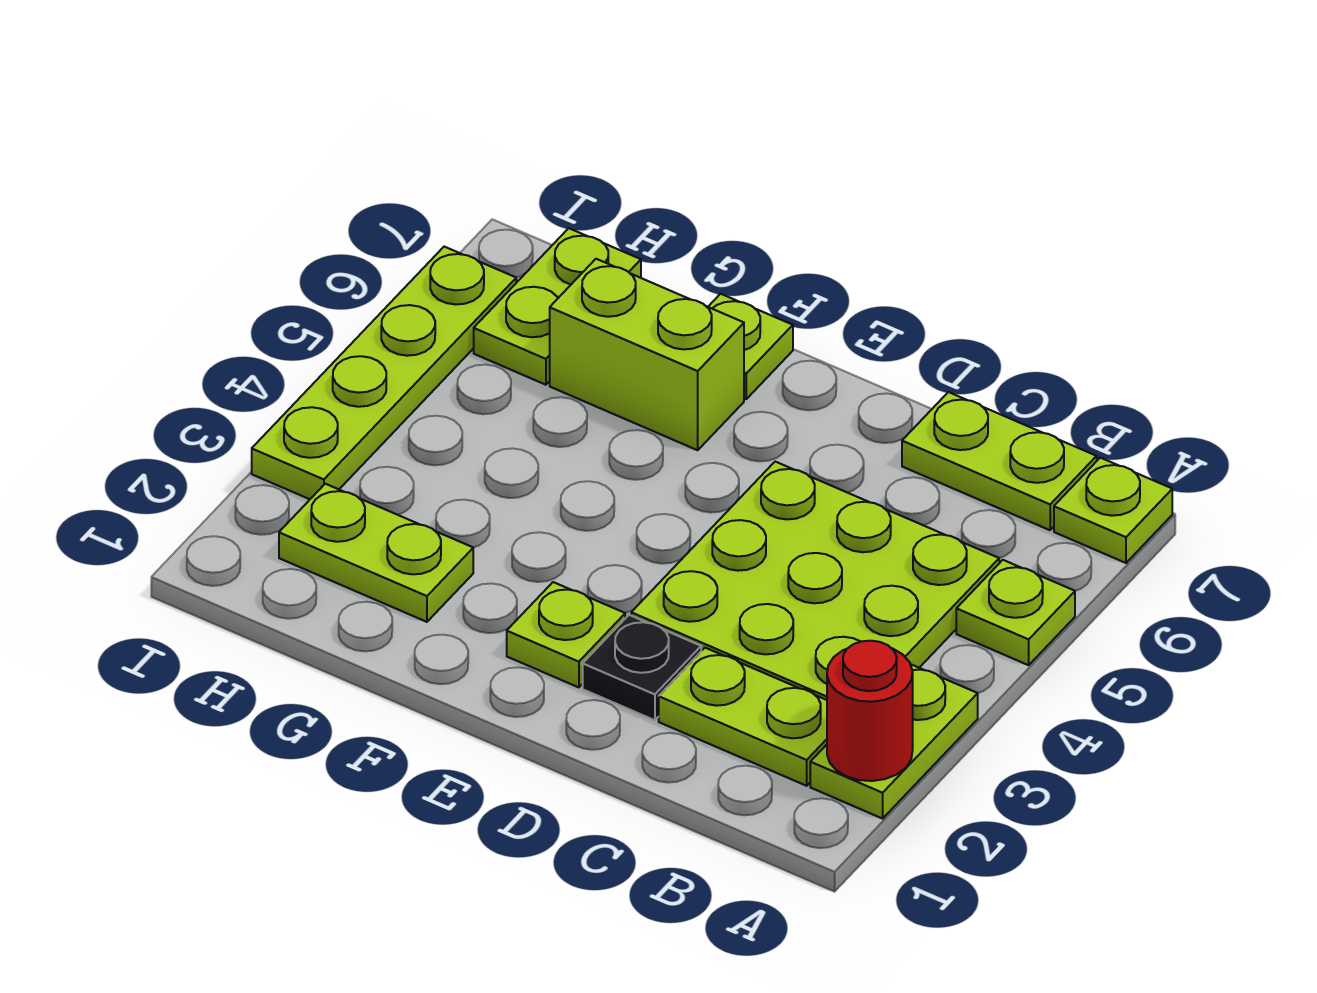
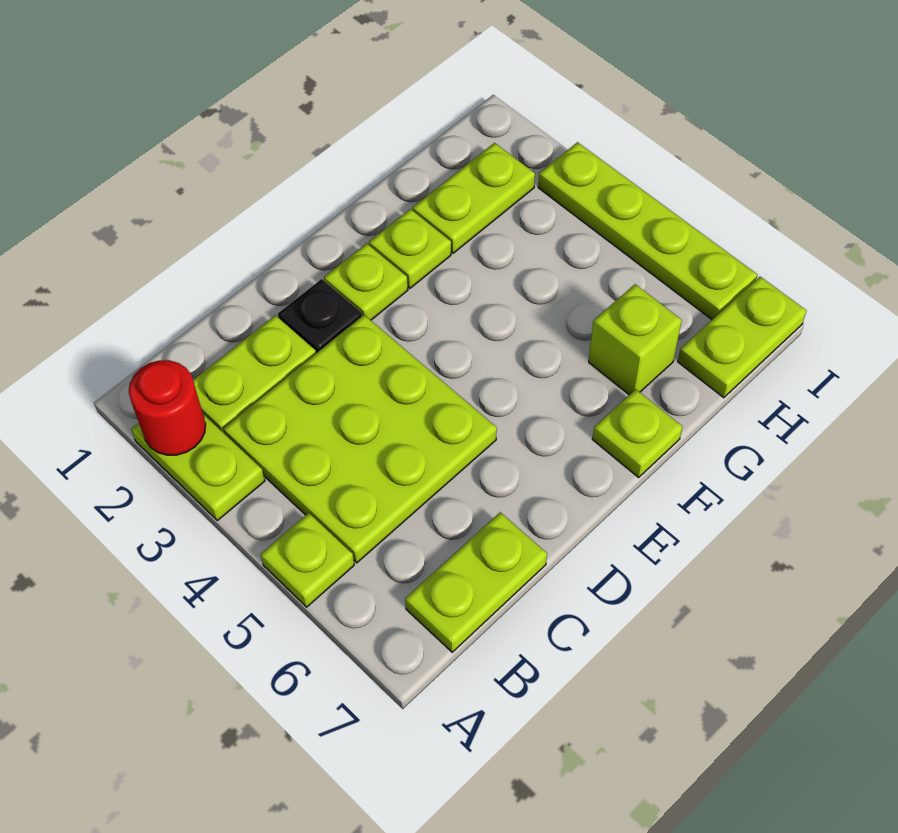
lime 1x1 plate [1054,458,1172,563] -> lime 1x1 plate moved to [369,209,451,288]
lime 1x2 brick [550,259,744,450] -> lime 1x1 brick [589,284,682,395]
lime 1x2 plate [474,228,641,385] -> lime 1x2 plate turned to [678,277,806,398]

